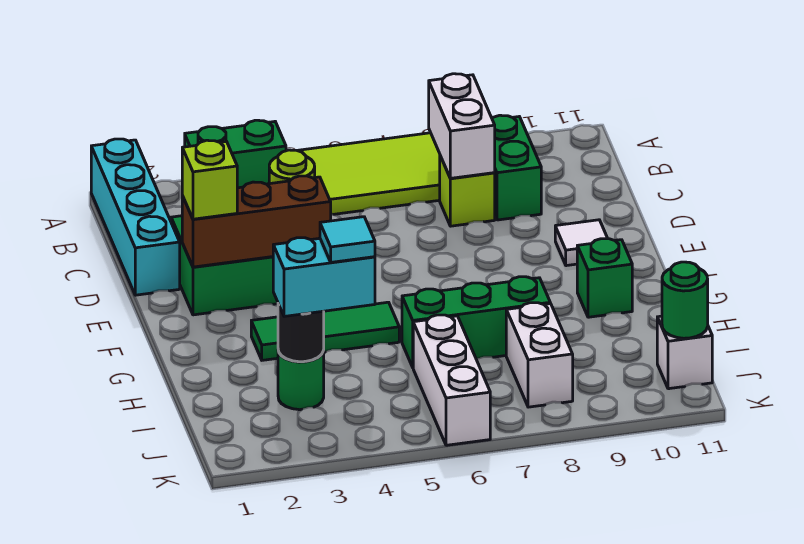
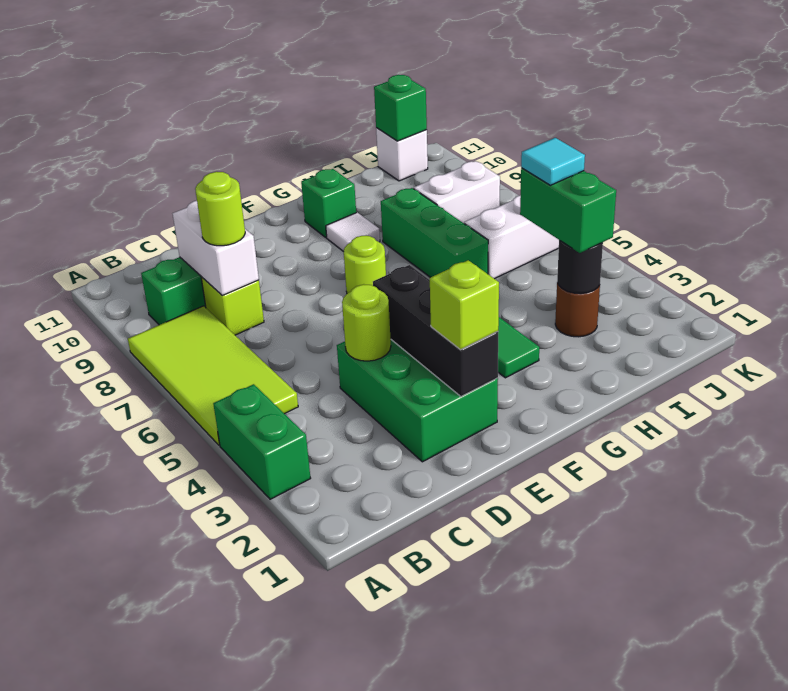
cyan 1x4 brick [91,139,180,295] -> none
white 1x2 brick [429,74,495,178] -> white 1x2 brick turned to [173,201,259,295]
none -> lime 1x1 round brick [195,172,245,246]
brown 1x3 brick [182,176,331,267] -> black 1x3 brick [373,265,498,397]
white 1x1 tile [555,220,608,266] -> white 1x1 tile moved to [326,212,380,252]
none -> lime 1x1 round brick [344,236,386,293]
green 1x1 round brick [278,351,324,410] -> brown 1x1 round brick [555,283,600,337]
cyan 1x2 brick [273,238,375,316] -> green 1x2 brick [520,168,616,253]
green 1x1 round brick [662,262,708,338] -> green 1x1 brick [374,75,427,141]

